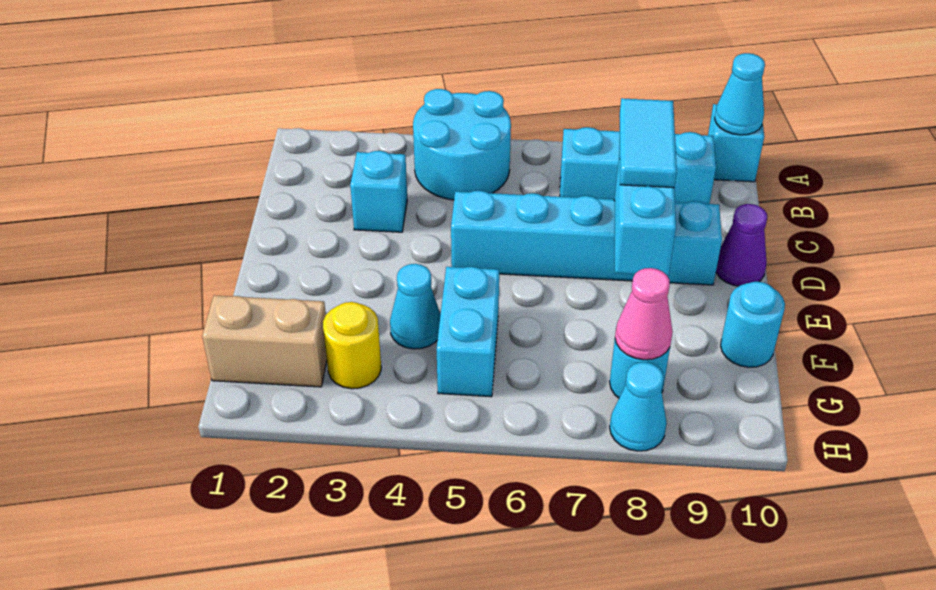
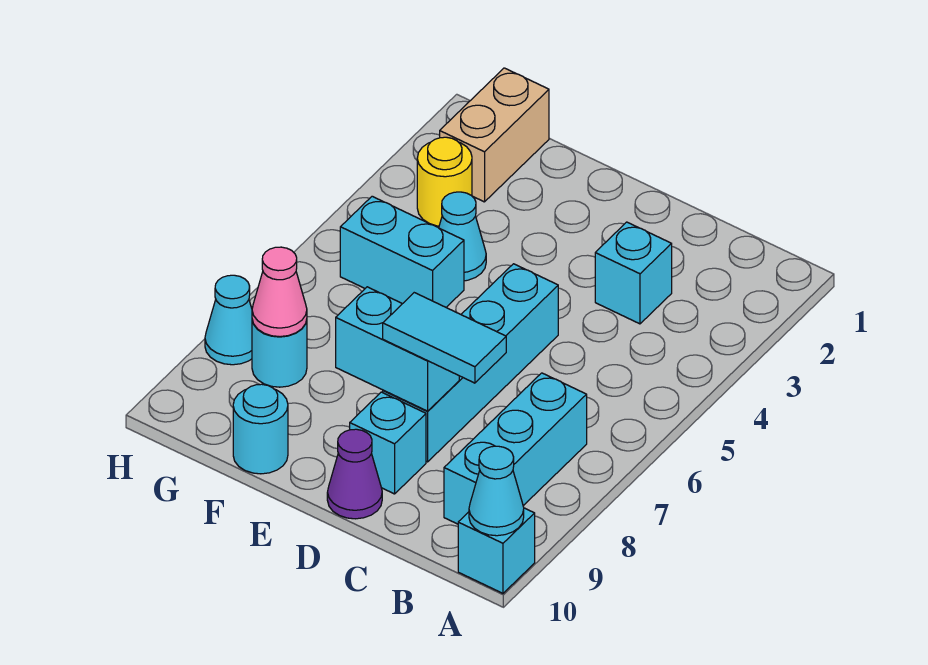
cyan 2x2 round brick [413,89,511,200] -> none

